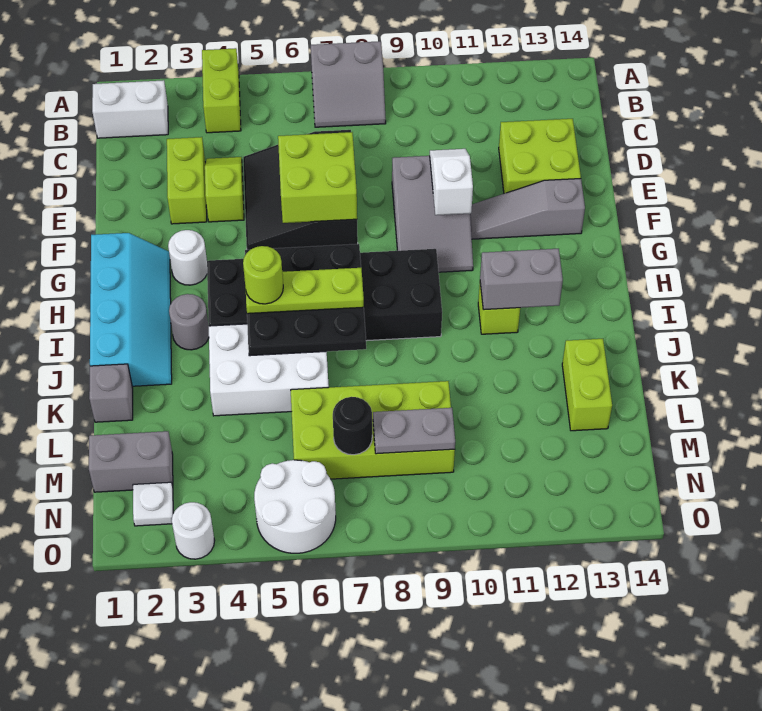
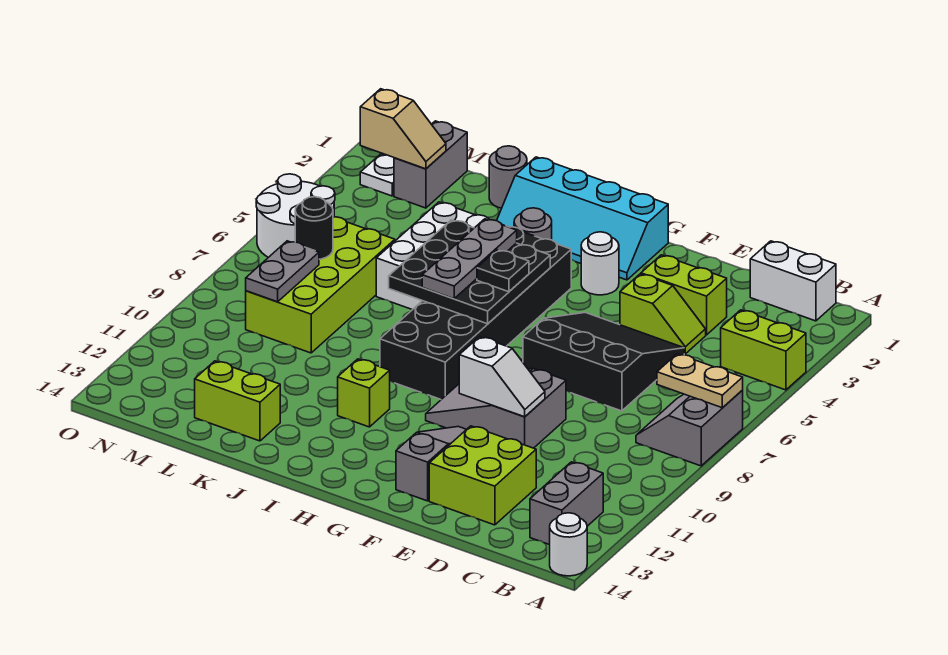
none -> tan 1x2 plate [657,354,743,408]
white 1x2 brick [92,80,168,138] -> white 1x2 brick turned to [750,241,836,321]
lime 2x2 brick [278,132,357,223] -> none
none -> black 1x1 plate [477,250,529,292]
lime 1x3 plate [246,268,364,314] -> grey 1x3 plate [422,219,517,299]
lime 1x1 round brick [243,246,283,304] -> none
grey 1x2 brick [480,249,563,310] -> grey 1x2 brick moved to [530,462,603,545]
grey 1x1 brick [89,364,133,422] -> grey 1x1 round brick [489,146,527,208]
none -> tan 1x2 slope [360,89,446,169]
white 1x1 round brick [172,502,215,559] -> white 1x1 round brick moved to [550,513,587,576]

